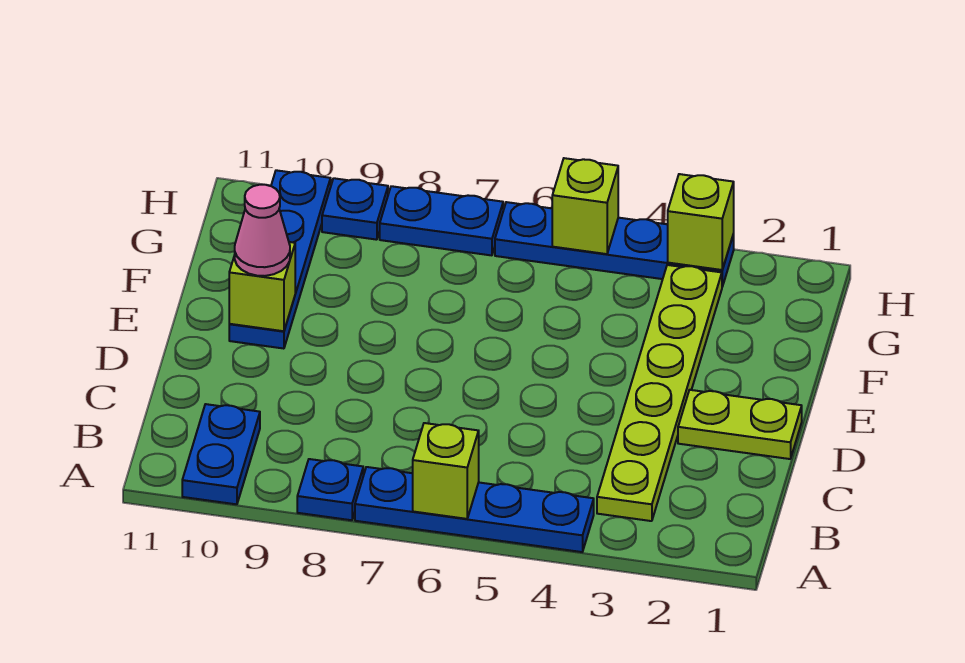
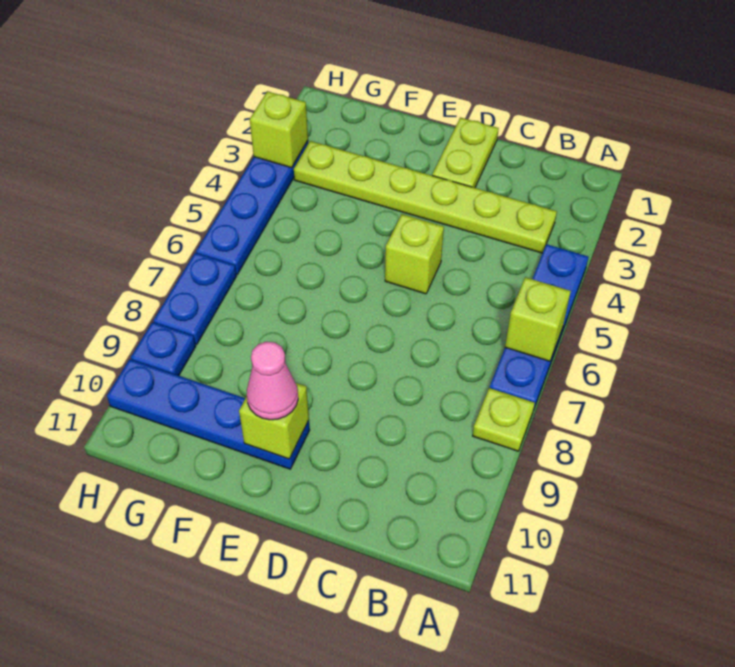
blue 1x1 plate [297,459,363,520] -> lime 1x1 plate [473,388,535,451]
blue 1x2 plate [182,404,260,504] -> none
lime 1x1 brick [552,158,618,254] -> lime 1x1 brick moved to [385,214,444,294]

